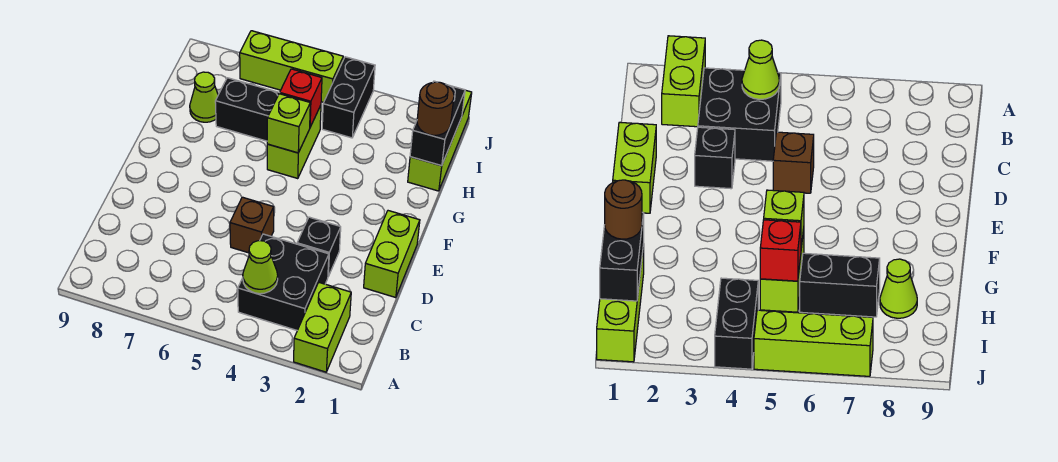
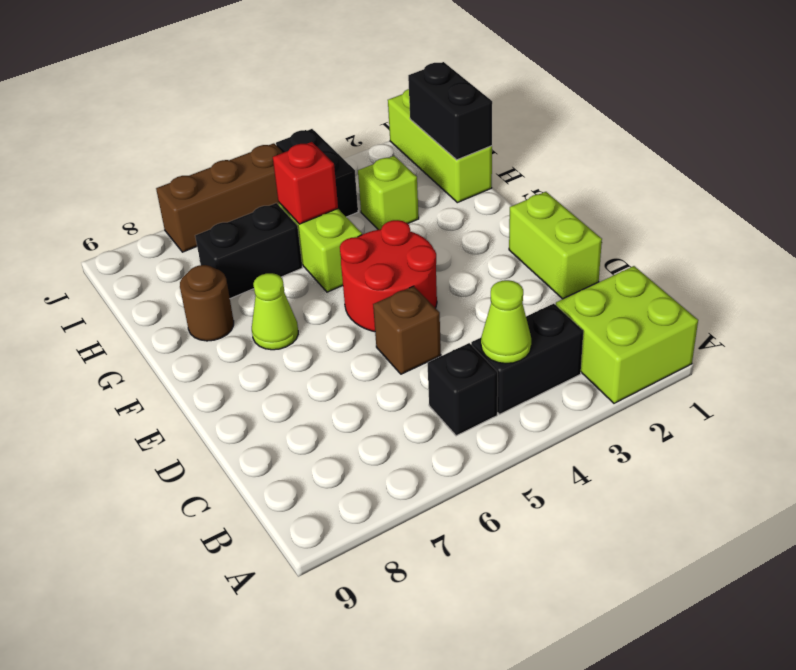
lime 1x2 brick [294,283,351,372] -> lime 2x2 brick [556,266,698,403]
black 2x2 brick [238,234,329,330] -> black 1x2 brick [471,304,583,414]
black 1x1 brick [297,217,341,276] -> black 1x1 brick moved to [427,343,498,436]
none -> red 2x2 round brick [340,220,437,332]
lime 1x1 brick [267,94,310,153] -> lime 1x1 brick moved to [358,156,419,230]
brown 1x1 round brick [417,82,454,135] -> brown 1x1 round brick moved to [180,265,234,341]
lime 1x1 cone [190,72,218,122] -> lime 1x1 cone moved to [252,273,298,350]
lime 1x3 brick [240,31,343,102] -> brown 1x3 brick [156,143,283,252]

